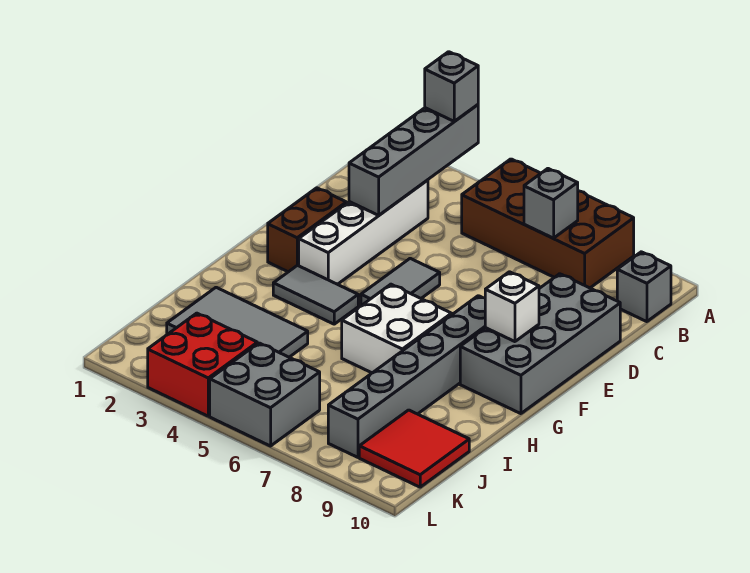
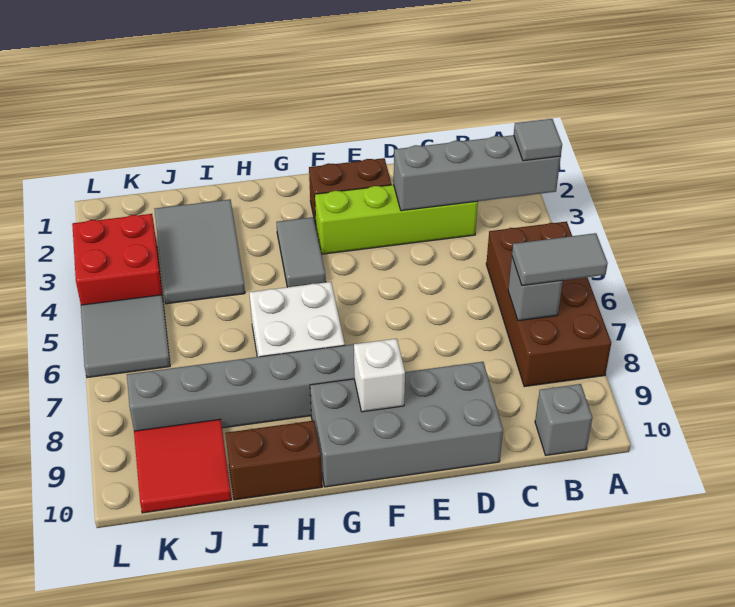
grey 1x1 brick [425,52,478,121] -> grey 1x1 tile [514,119,562,161]
white 1x4 brick [299,180,428,284] -> lime 1x4 brick [315,185,478,254]
grey 1x2 tile [361,258,440,306] -> grey 1x2 tile moved to [512,233,608,286]
none -> brown 1x2 brick [225,421,322,500]
grey 2x2 brick [210,343,320,446] -> grey 2x2 tile [81,295,170,378]

